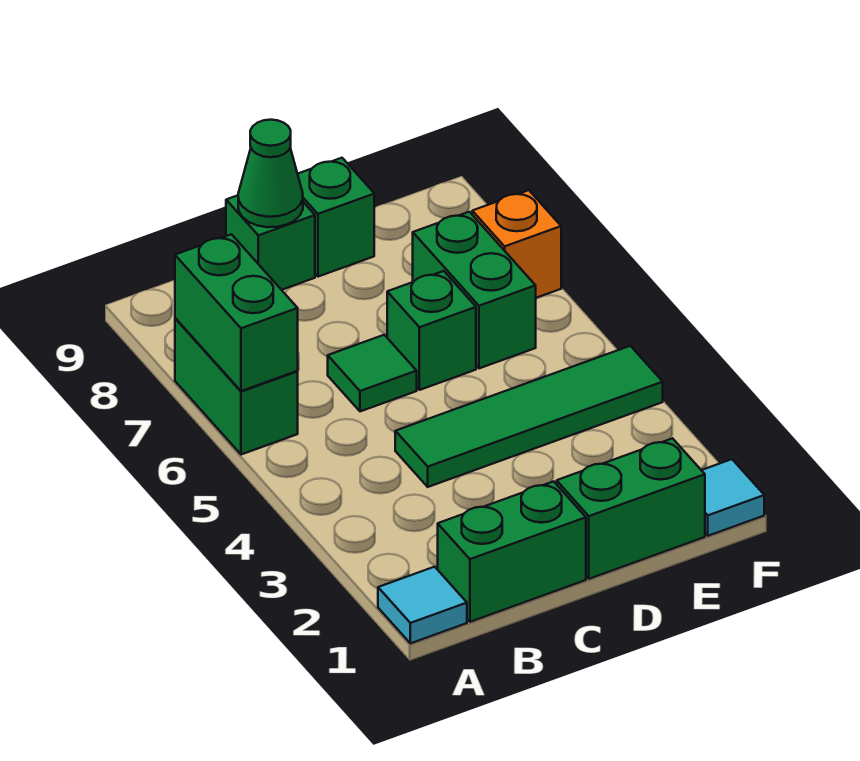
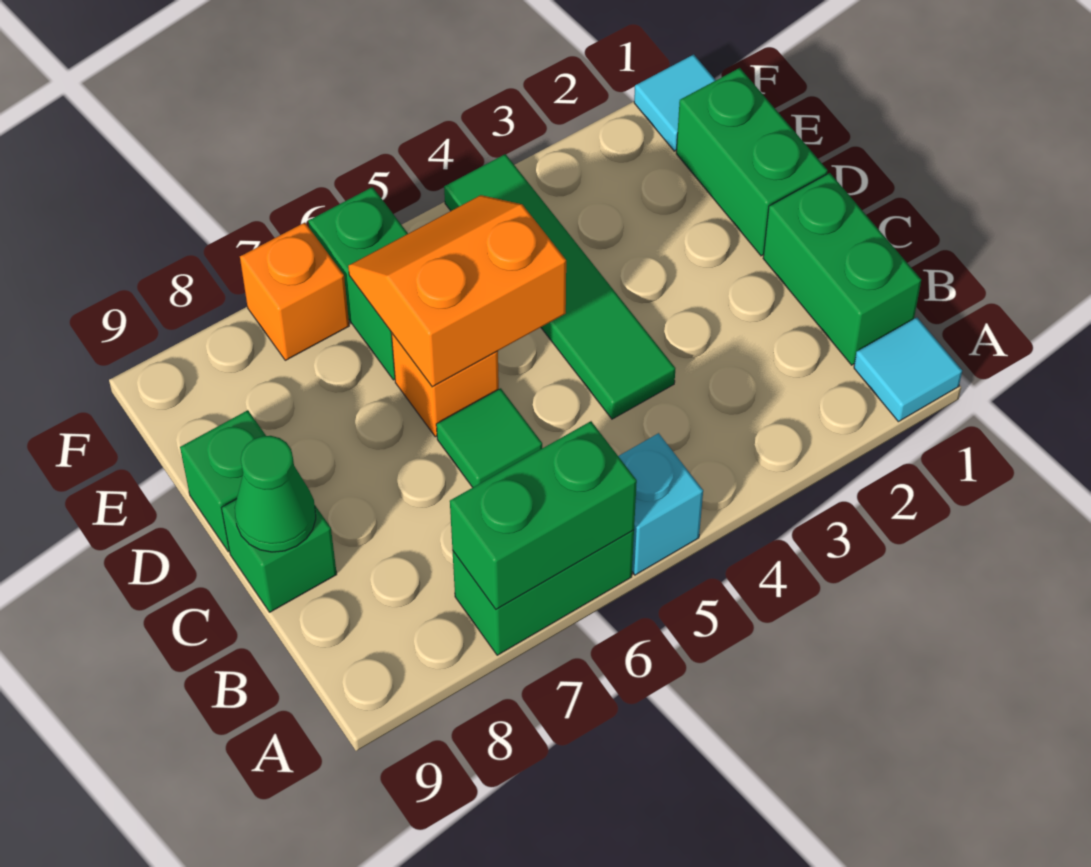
none -> cyan 1x1 brick [618,433,703,575]
none -> orange 2x2 slope [348,195,566,387]
green 1x1 brick [387,271,476,390] -> orange 1x1 brick [391,333,499,437]
green 1x2 brick [413,212,536,368] -> green 1x2 brick turned to [308,187,408,380]

